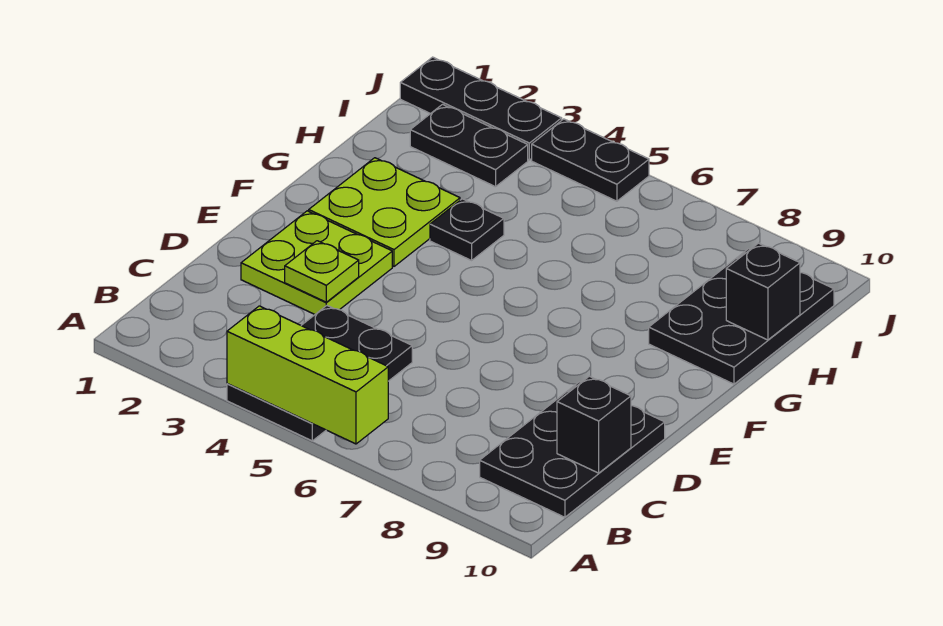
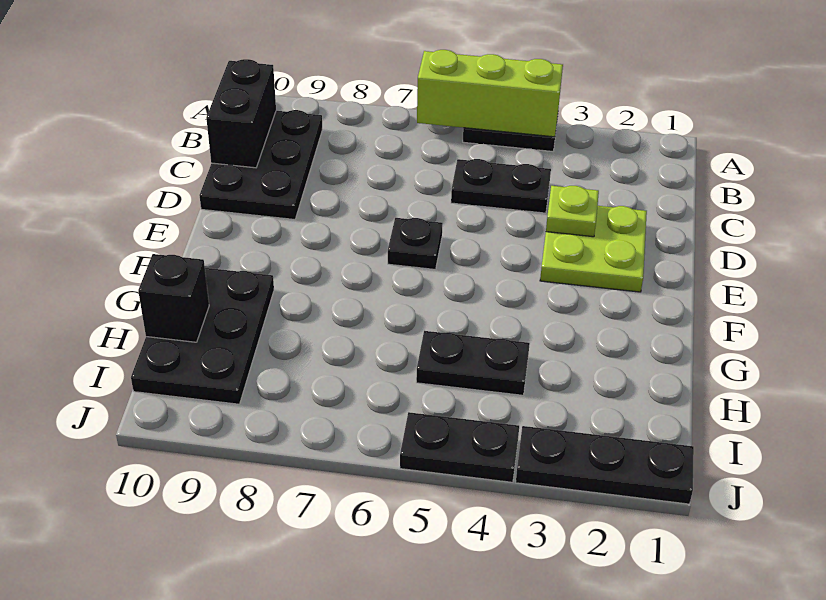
black 1x1 brick [557,376,631,473] -> black 1x2 brick [206,59,276,168]
lime 2x2 plate [309,158,460,266] -> none
black 1x1 plate [430,199,504,260] -> black 1x1 plate moved to [388,218,443,269]
black 1x2 plate [410,104,528,187] -> black 1x2 plate moved to [416,331,530,395]

